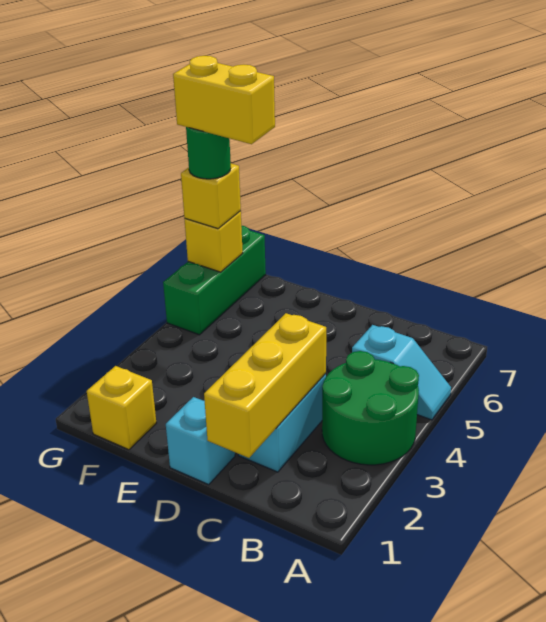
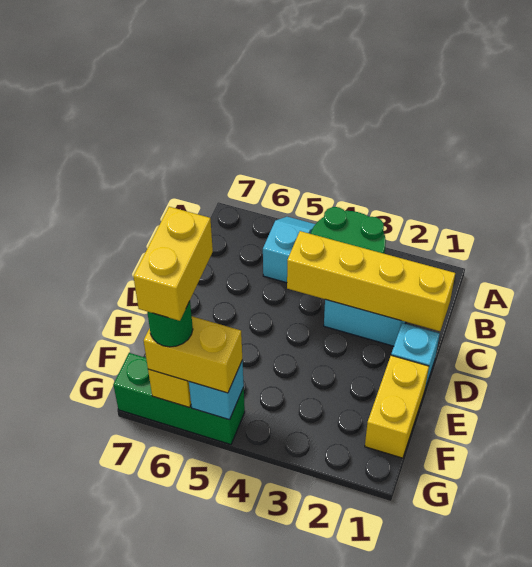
yellow 1x3 brick [204,313,326,458] -> yellow 1x4 brick [287,231,455,331]
yellow 1x1 brick [87,366,156,450] -> yellow 1x2 brick [365,355,429,458]
none -> cyan 1x1 brick [189,360,244,420]
yellow 1x1 brick [181,164,241,229] -> yellow 1x2 brick [144,316,242,393]

